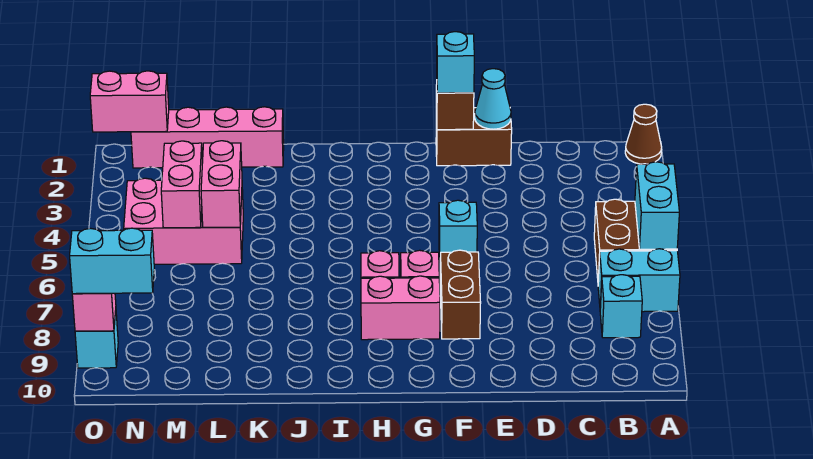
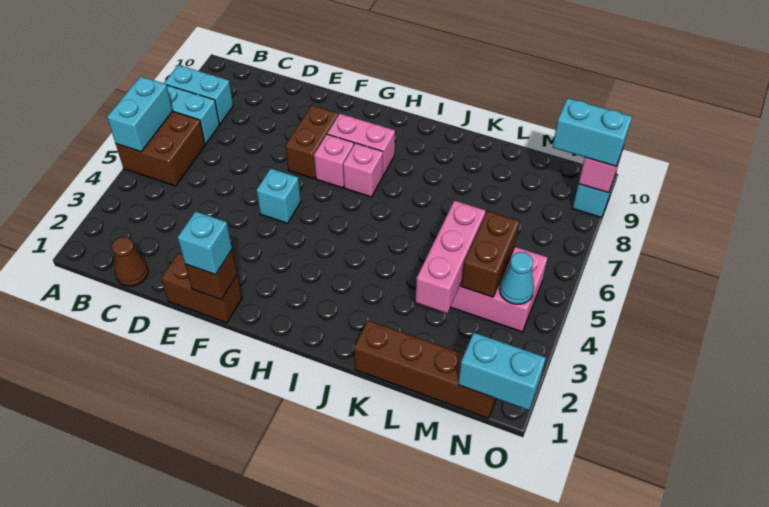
brown 1x1 cone [625,104,662,164] -> brown 1x1 cone moved to [112,237,148,286]
cyan 1x1 brick [600,275,642,338] -> cyan 1x2 brick [164,65,233,124]
cyan 1x1 cone [475,69,511,129] -> cyan 1x1 cone moved to [499,252,534,304]
pink 1x4 brick [131,107,284,168] -> brown 1x4 brick [354,320,496,418]
pink 1x2 brick [201,141,242,227] -> pink 1x3 brick [416,201,486,313]
pink 1x2 brick [161,141,202,228] -> brown 1x2 brick [461,211,519,297]
pink 1x2 brick [90,71,169,132] -> cyan 1x2 brick [458,333,546,410]

